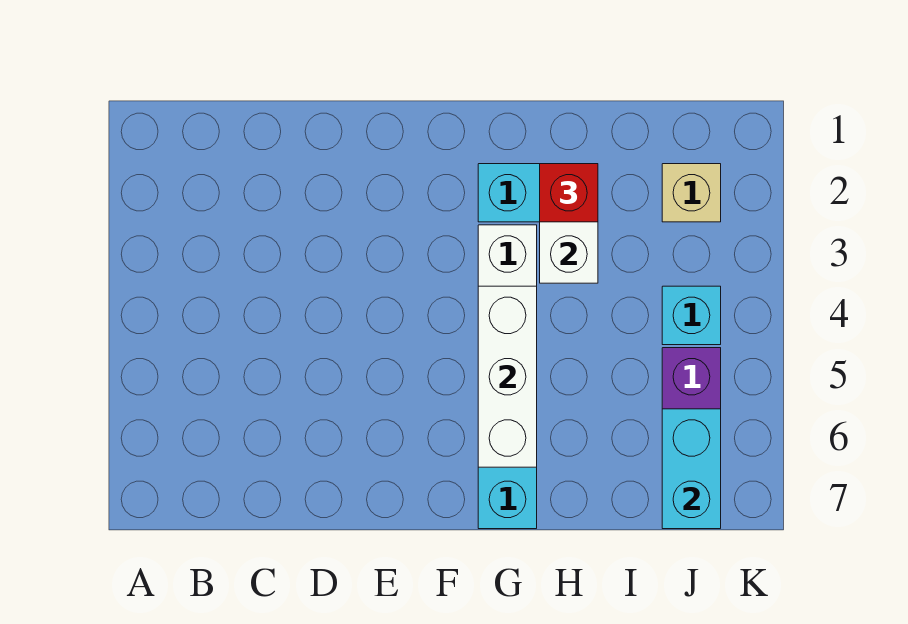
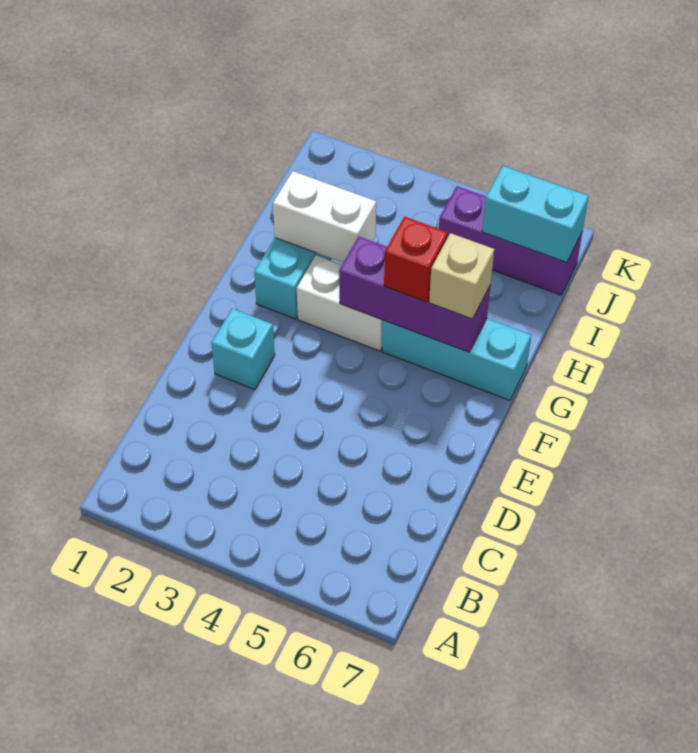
white 1x3 brick [478,286,537,467] -> purple 1x3 brick [339,237,490,352]
red 1x1 brick [540,164,598,222] -> red 1x1 brick moved to [384,217,448,302]
tan 1x1 brick [662,164,721,222] -> tan 1x1 brick moved to [429,233,494,319]
cyan 1x1 brick [662,286,721,345] -> cyan 1x1 brick moved to [211,309,275,390]

